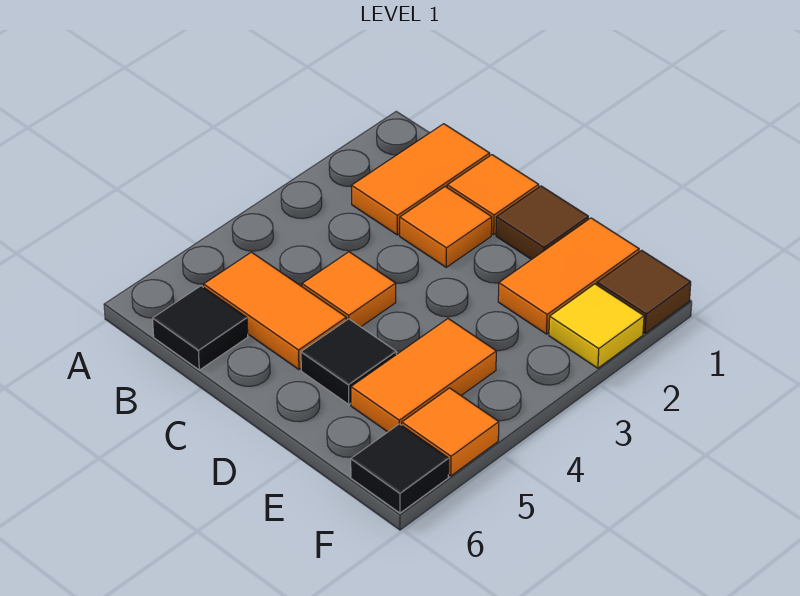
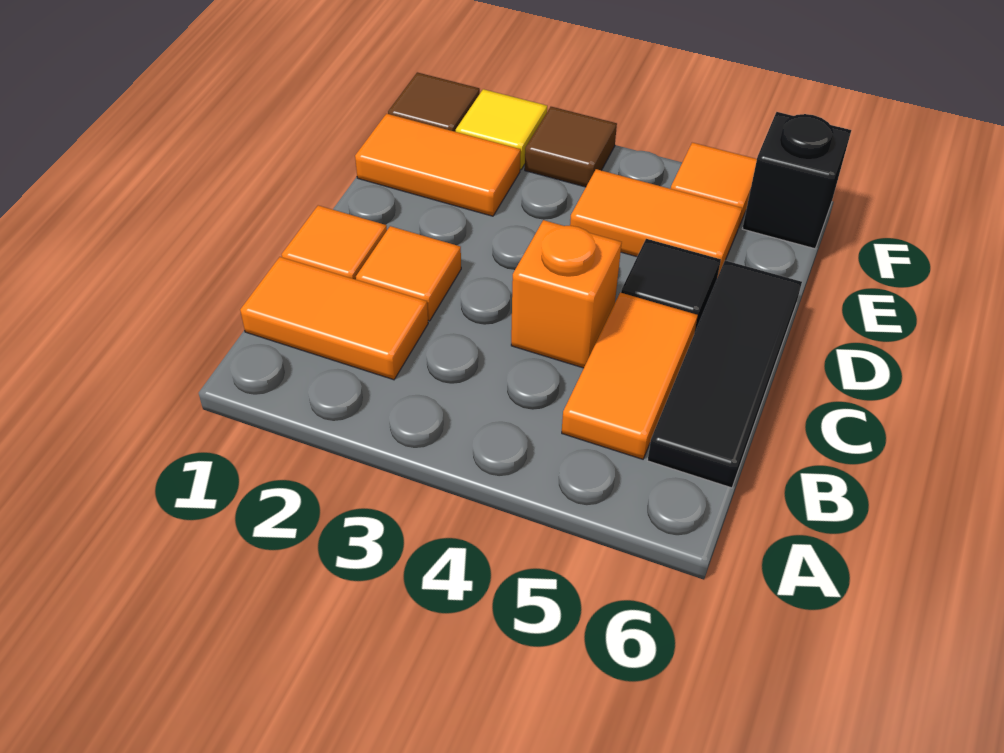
black 1x1 tile [153,286,248,370] -> black 1x3 tile [648,260,802,488]
orange 1x1 tile [302,252,396,327] -> orange 1x1 brick [511,220,622,368]
brown 1x1 tile [496,186,588,259] -> brown 1x1 tile moved to [525,107,617,187]
black 1x1 tile [351,424,449,513] -> black 1x1 brick [742,112,851,249]

